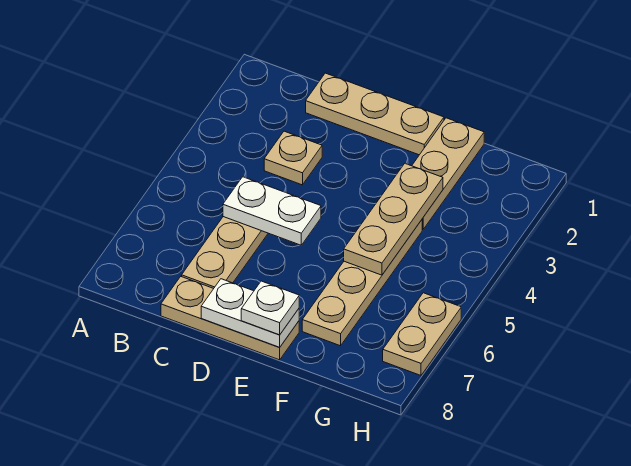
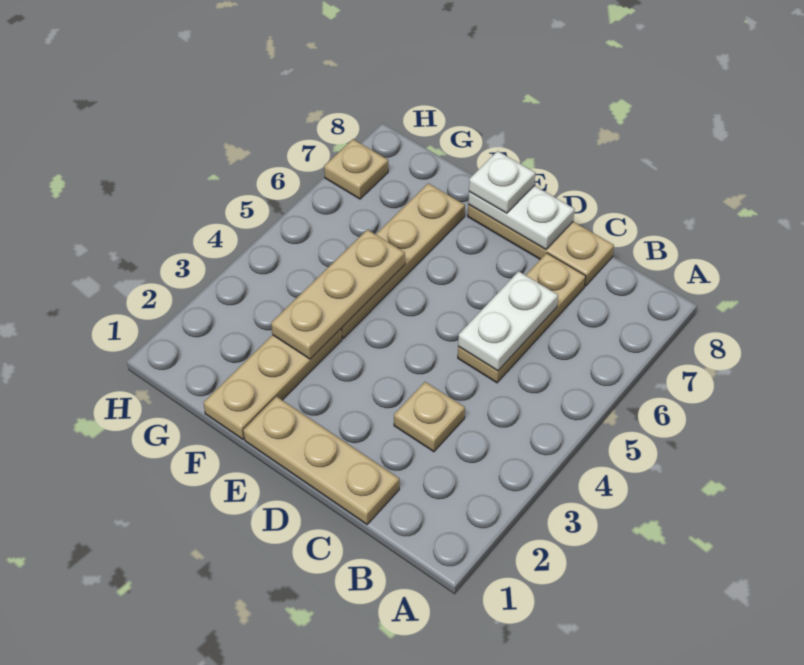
white 1x2 plate [223,177,321,245] -> white 1x2 plate turned to [458,271,558,371]
tan 1x2 plate [383,293,461,375] -> tan 1x1 plate [324,139,388,199]

